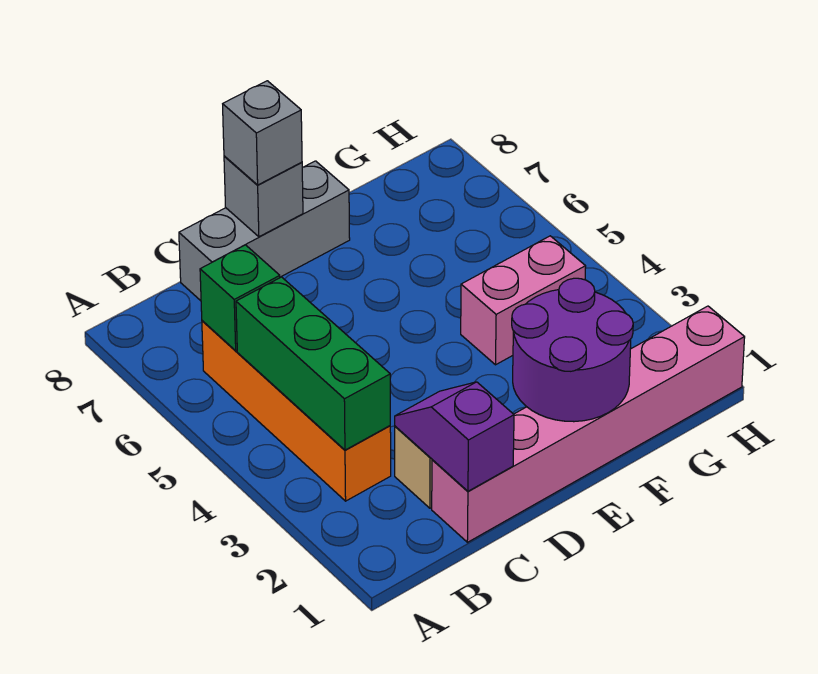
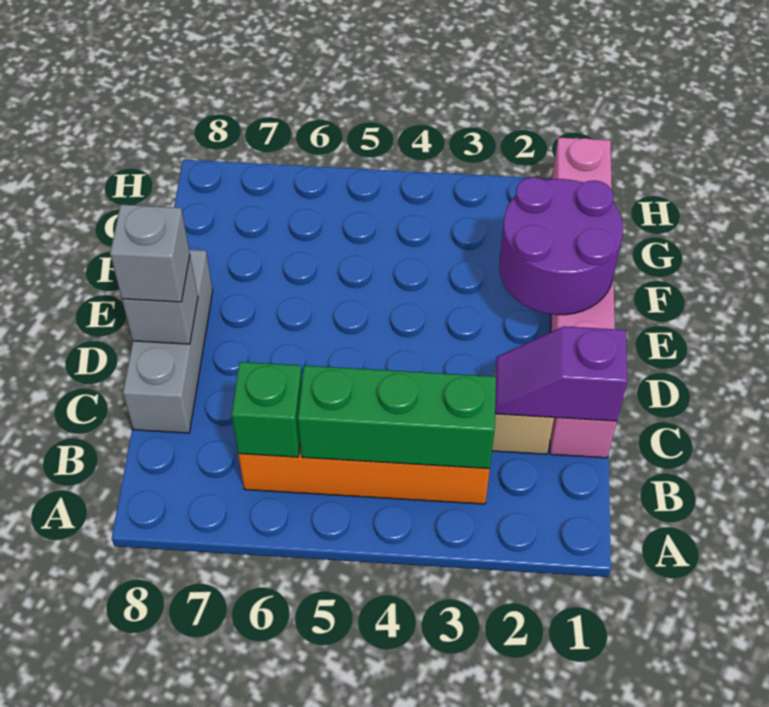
pink 1x2 brick [461,236,586,365] -> none

